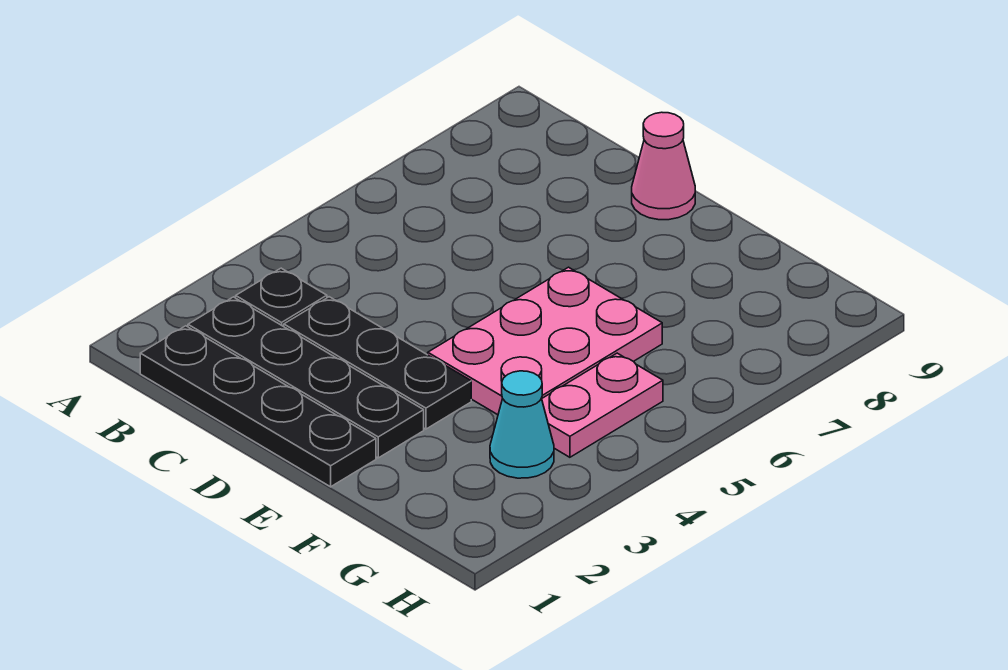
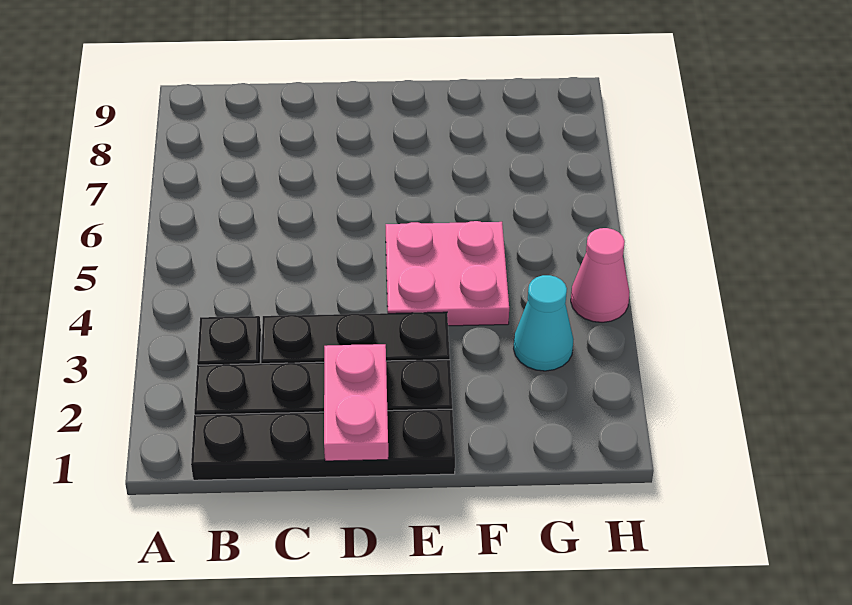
pink 1x1 cone [632,112,695,220] -> pink 1x1 cone moved to [571,228,630,322]
pink 2x3 plate [428,267,662,415] -> pink 2x2 plate [386,221,509,326]
pink 1x2 plate [542,353,663,457] -> pink 1x2 plate moved to [324,344,388,461]

